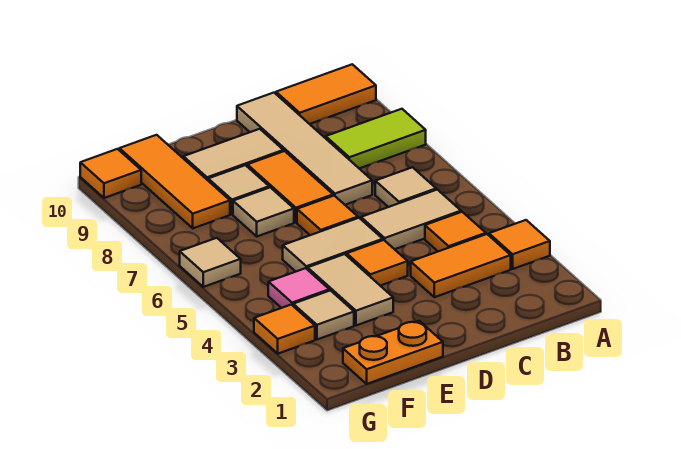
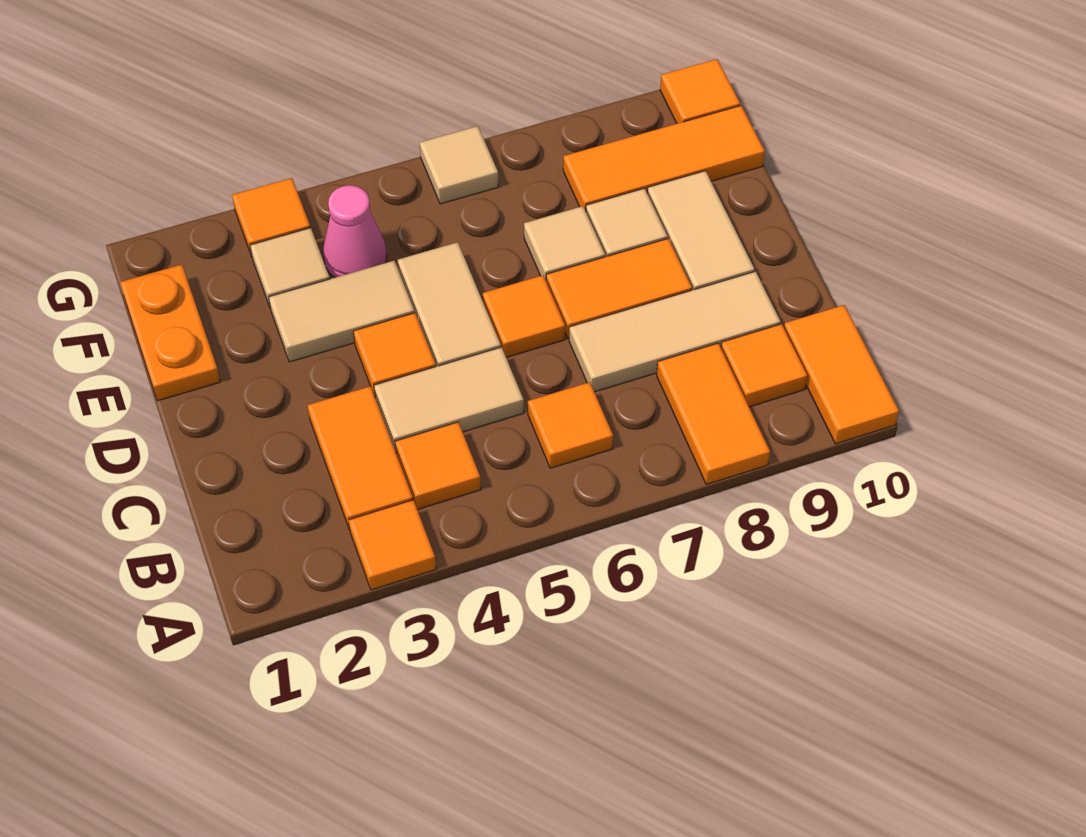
lime 1x2 tile [326,109,426,168] -> orange 1x2 tile [657,343,770,484]
tan 1x2 tile [361,190,461,249] -> tan 1x2 tile turned to [374,347,524,452]
tan 1x1 tile [375,167,436,207] -> orange 1x1 tile [528,382,613,468]
none -> orange 1x1 tile [721,324,807,407]
tan 1x4 tile [237,93,372,205] -> tan 1x3 tile [569,271,781,392]
pink 1x1 tile [268,268,329,308] -> pink 1x1 cone [323,185,387,278]

